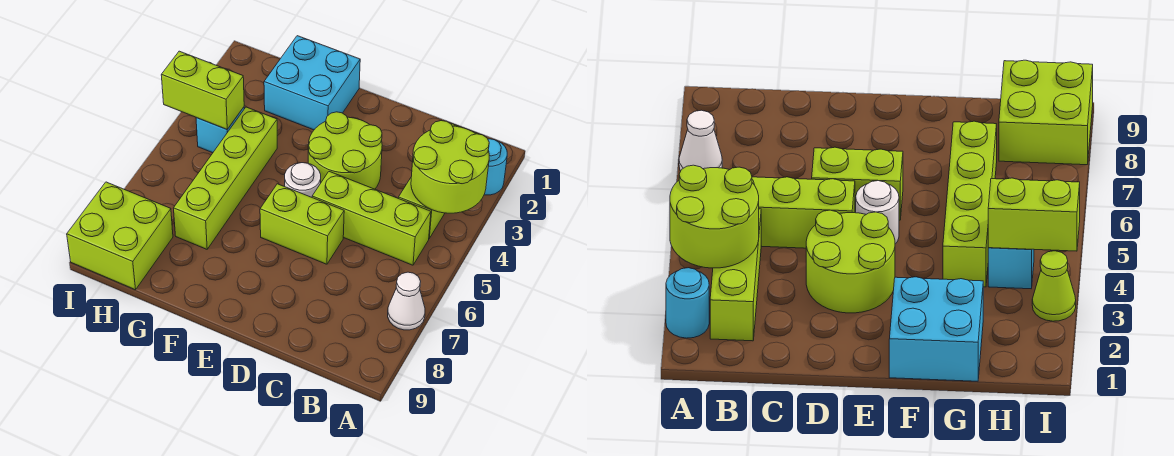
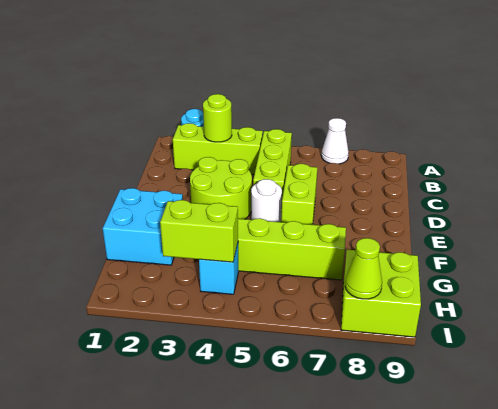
lime 2x2 round brick [411,121,489,213] -> lime 1x1 round brick [203,94,232,142]
lime 1x2 brick [161,51,244,129] -> lime 1x2 brick turned to [160,200,238,262]
lime 1x1 cone [1032,251,1076,321] -> lime 1x1 cone moved to [345,238,382,299]

